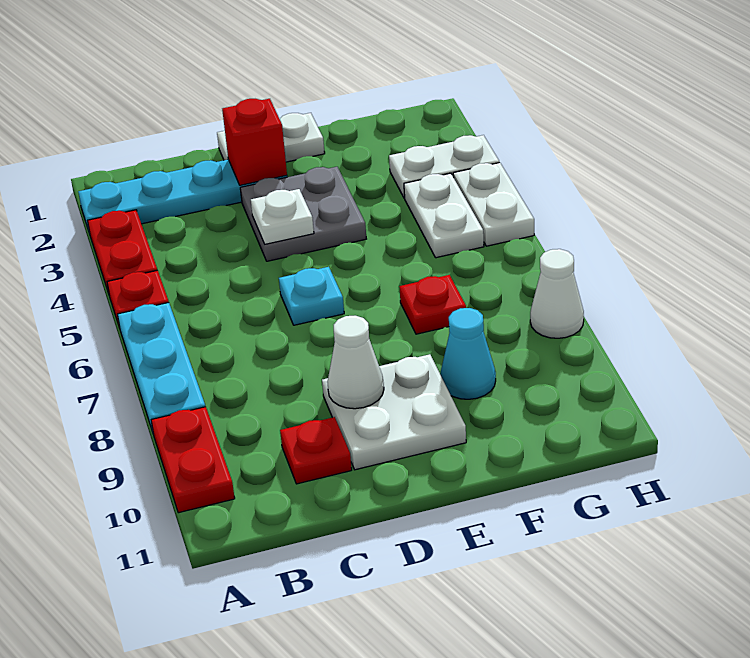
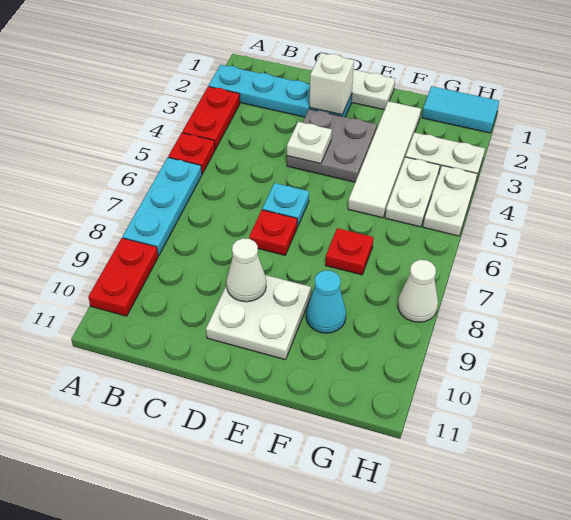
red 1x1 plate [280,417,352,484] -> red 1x1 plate moved to [249,210,297,255]
red 1x1 brick [222,99,287,185] -> white 1x1 brick [309,53,354,115]
none -> white 1x4 tile [348,101,421,218]
none -> cyan 1x2 tile [422,86,499,133]

